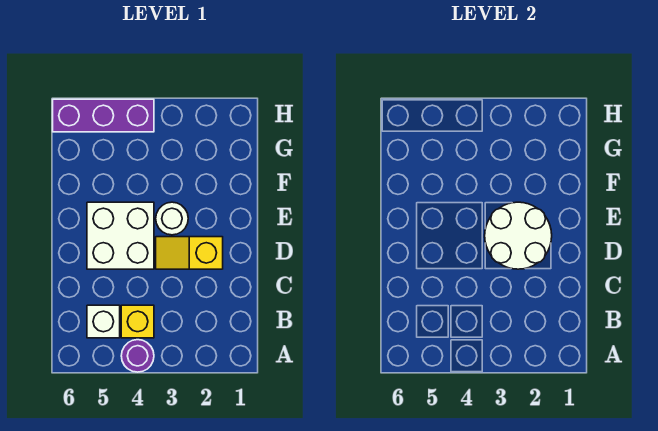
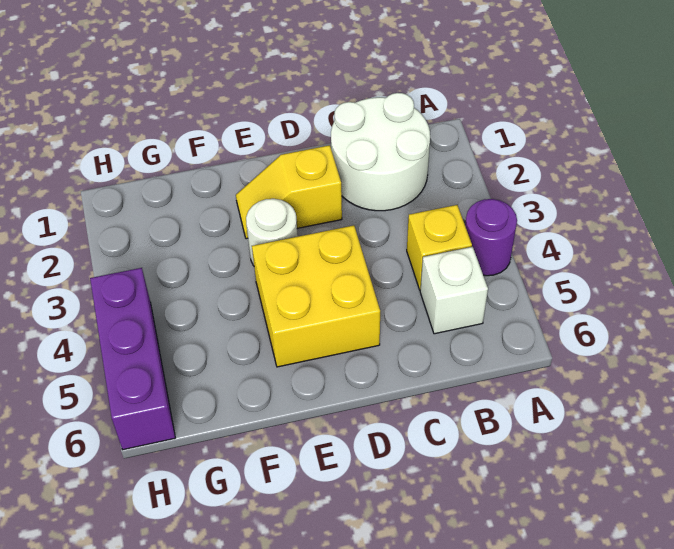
yellow 1x2 slope [156,237,223,269] -> yellow 1x2 slope turned to [236,145,342,239]
white 2x2 round brick [485,202,552,269] -> white 2x2 round brick moved to [331,93,430,211]
white 2x2 brick [87,202,154,269] -> yellow 2x2 brick [252,225,380,367]

